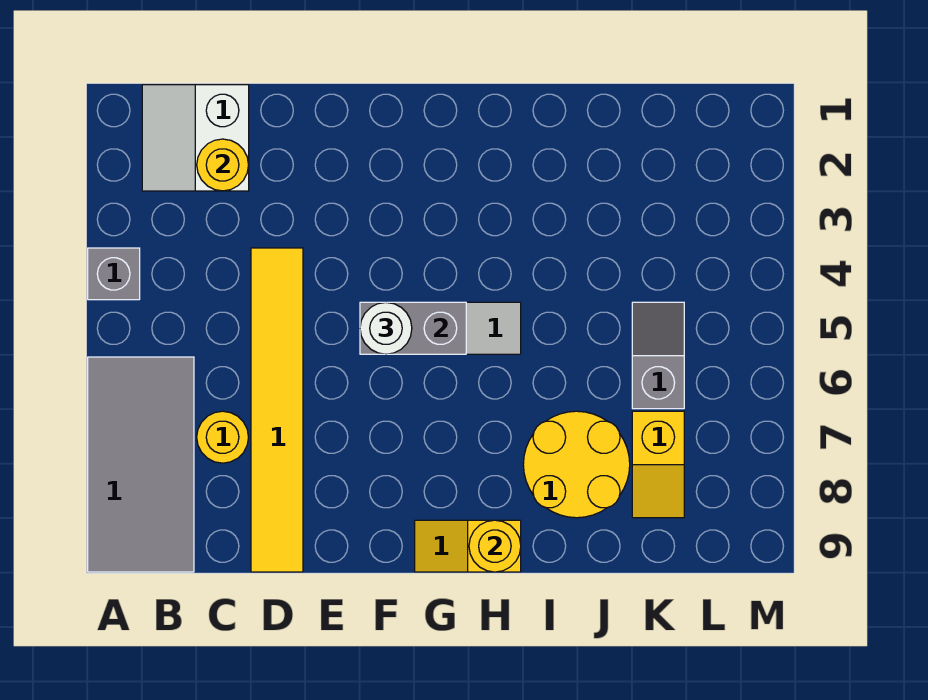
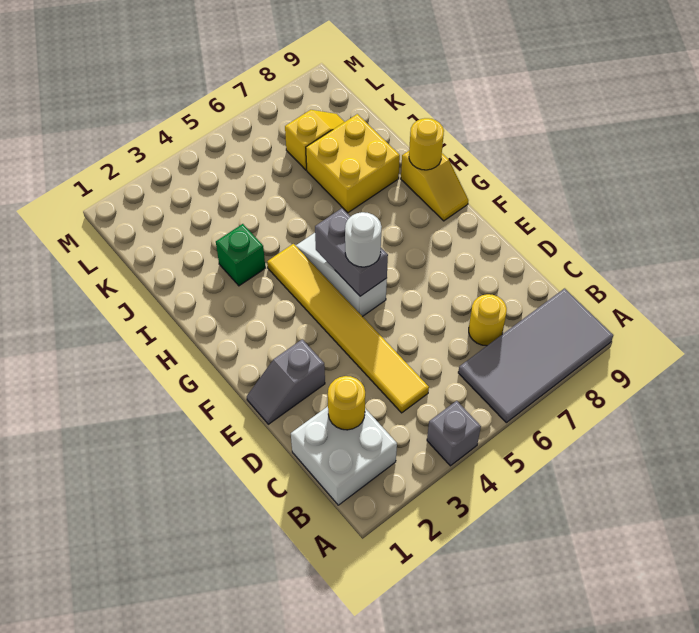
white 2x2 slope [142,85,249,191] -> white 2x2 brick [291,406,397,505]
yellow 1x6 tile [251,248,303,572] -> yellow 1x6 tile turned to [267,244,429,413]
none -> green 1x1 brick [216,224,265,286]
yellow 2x2 round brick [523,411,630,518] -> yellow 2x2 brick [306,114,400,213]
grey 1x2 slope [632,302,684,409] -> grey 1x2 slope moved to [247,339,325,424]

